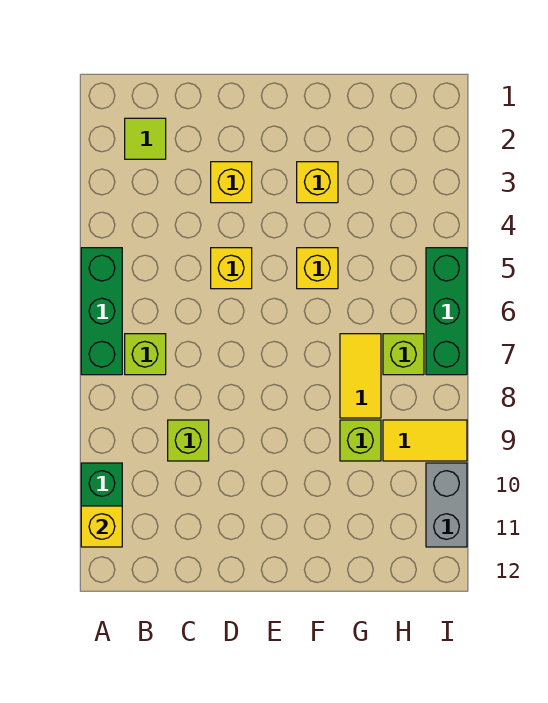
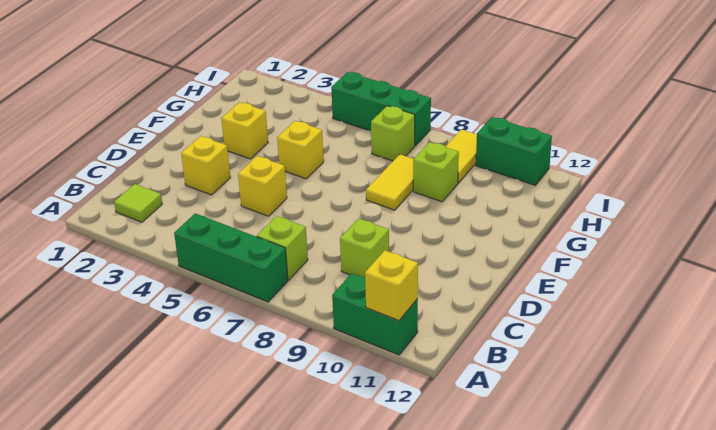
yellow 1x2 tile [340,334,381,418] -> yellow 1x2 tile turned to [366,154,413,210]
grey 1x2 brick [426,463,467,547] -> green 1x2 brick [476,117,552,185]

